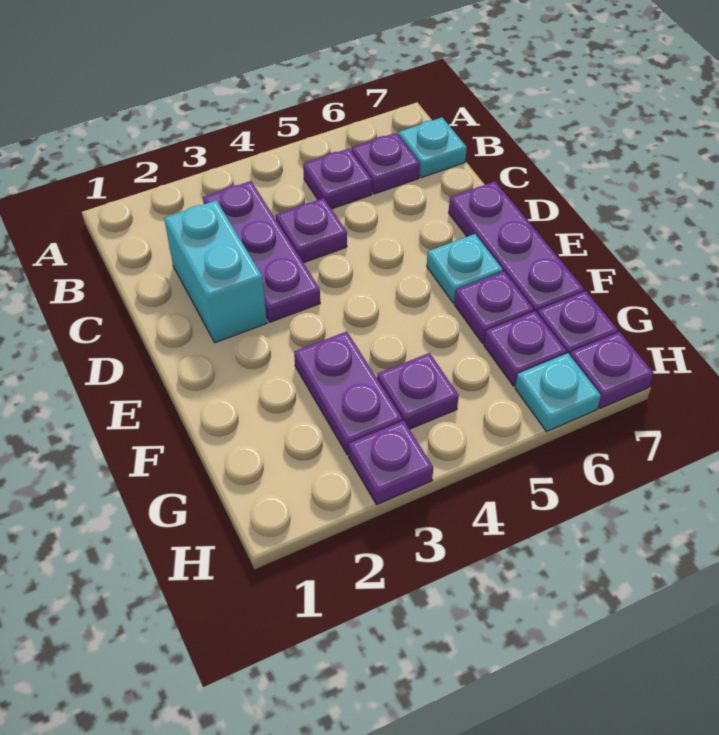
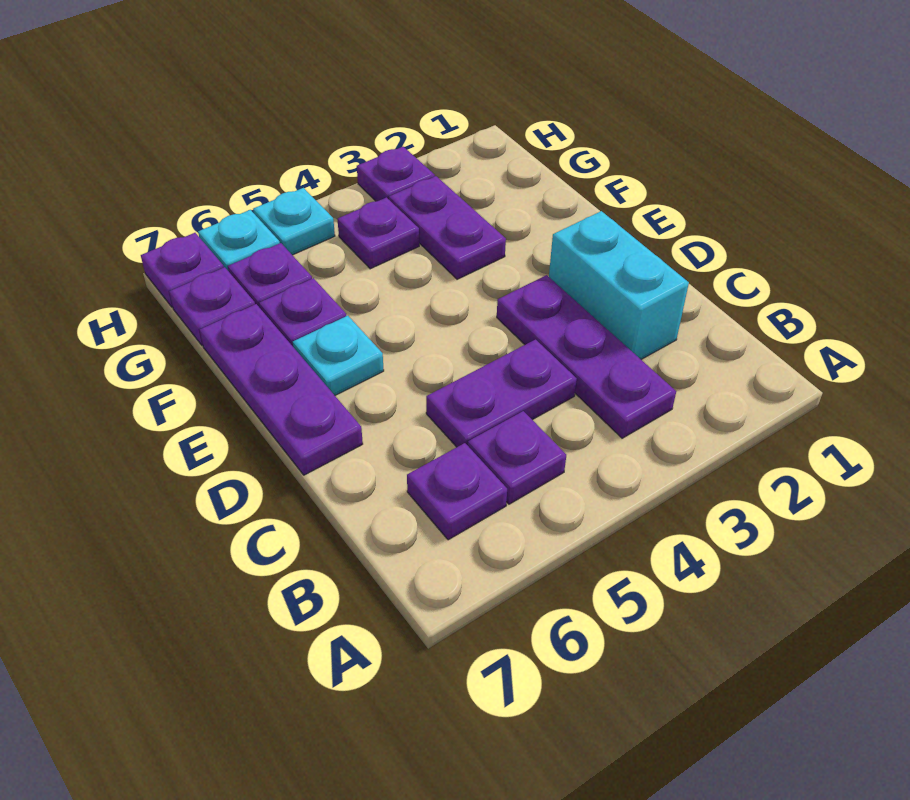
cyan 1x1 plate [398,118,467,178] -> cyan 1x1 plate moved to [253,188,335,255]
purple 1x1 plate [276,198,347,263] -> purple 1x2 plate [426,339,577,447]

